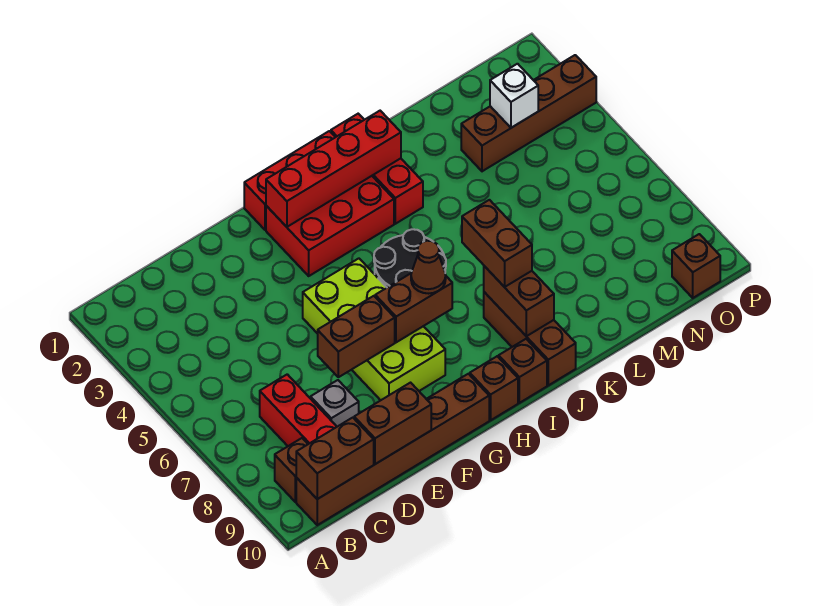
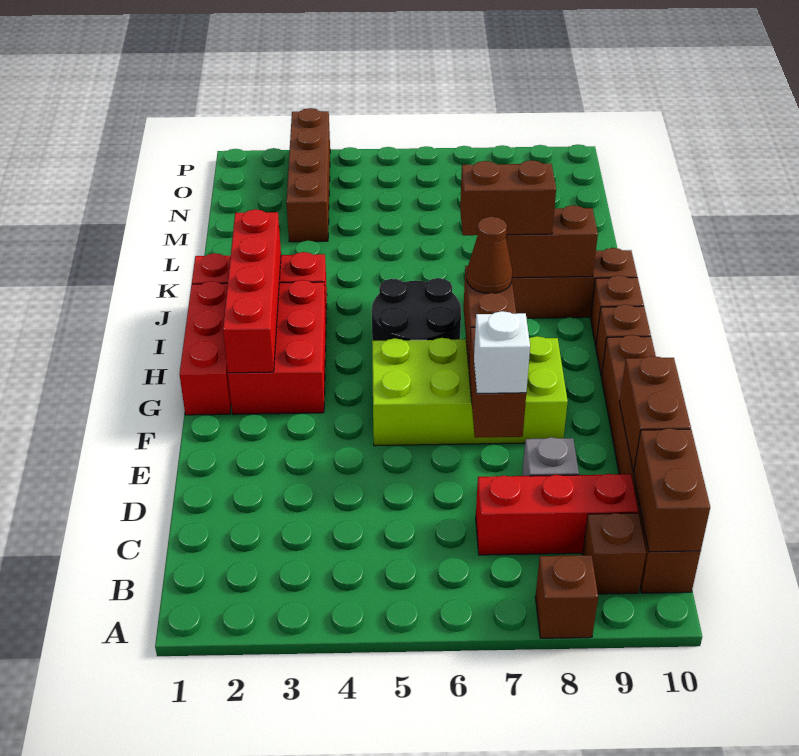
white 1x1 brick [490,64,538,128] -> white 1x1 brick moved to [474,311,530,393]
brown 1x1 brick [672,234,720,298] -> brown 1x1 brick moved to [535,555,598,638]

